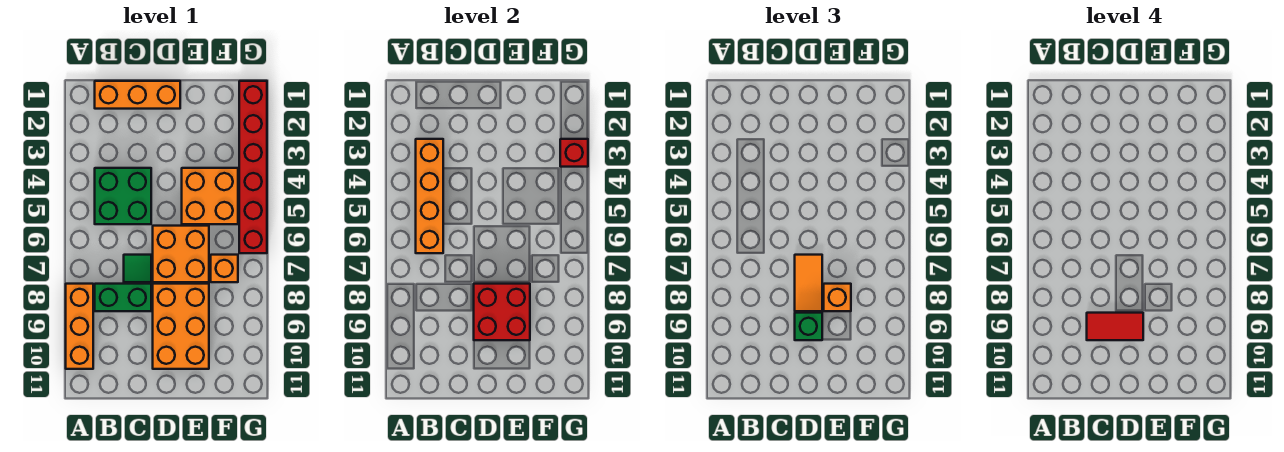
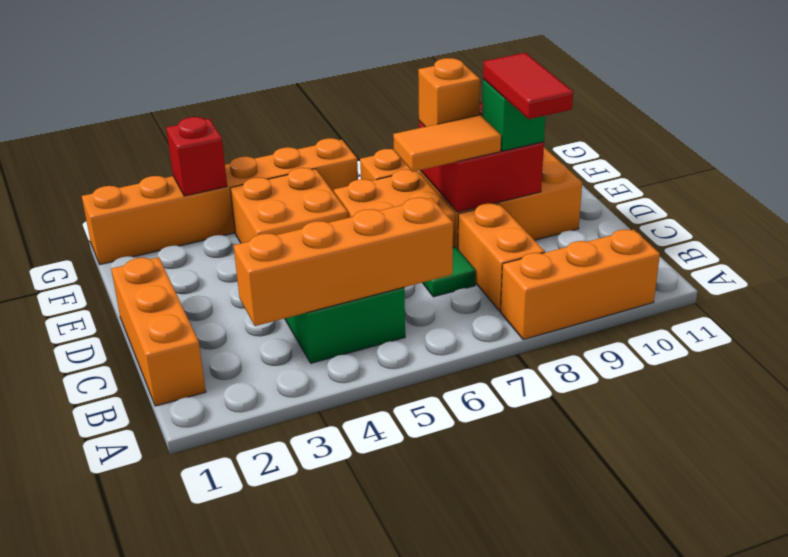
green 1x2 brick [95,284,151,311] -> orange 1x2 brick [458,203,545,311]
red 1x6 brick [239,81,267,253] -> orange 1x6 brick [82,138,358,264]

